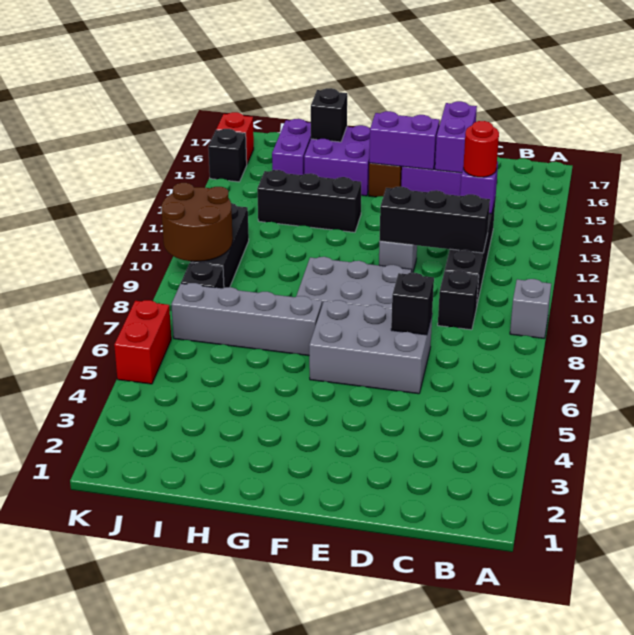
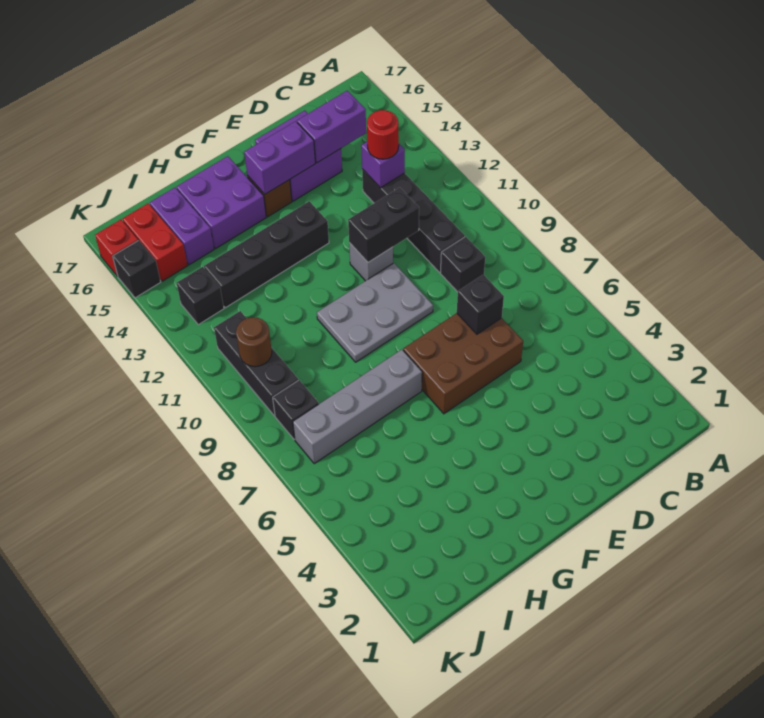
grey 1x1 brick [510,279,551,338] -> none
black 1x3 brick [379,187,490,253] -> black 1x2 brick [348,187,419,262]
grey 2x3 brick [309,300,432,394] -> brown 2x3 brick [403,313,523,414]
purple 1x2 brick [435,101,477,173] -> purple 1x2 brick turned to [297,91,366,163]
black 1x3 brick [257,170,361,232] -> black 1x4 brick [204,201,329,308]
black 1x1 brick [311,88,347,142] -> black 1x1 brick moved to [177,267,224,325]
brown 2x2 round brick [161,183,233,261] -> brown 1x1 round brick [236,317,272,367]
red 1x2 brick [114,300,171,384] -> red 1x2 brick moved to [123,203,188,281]

